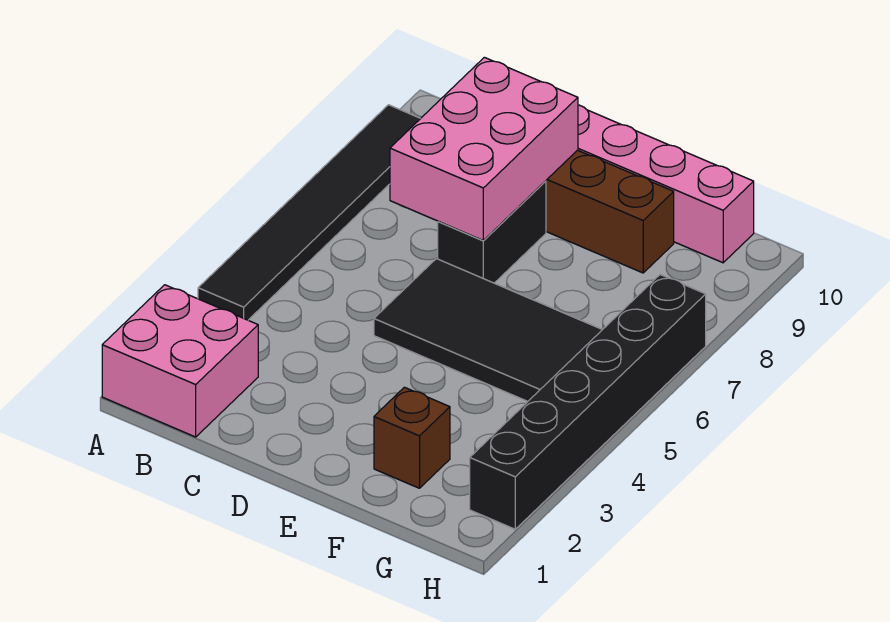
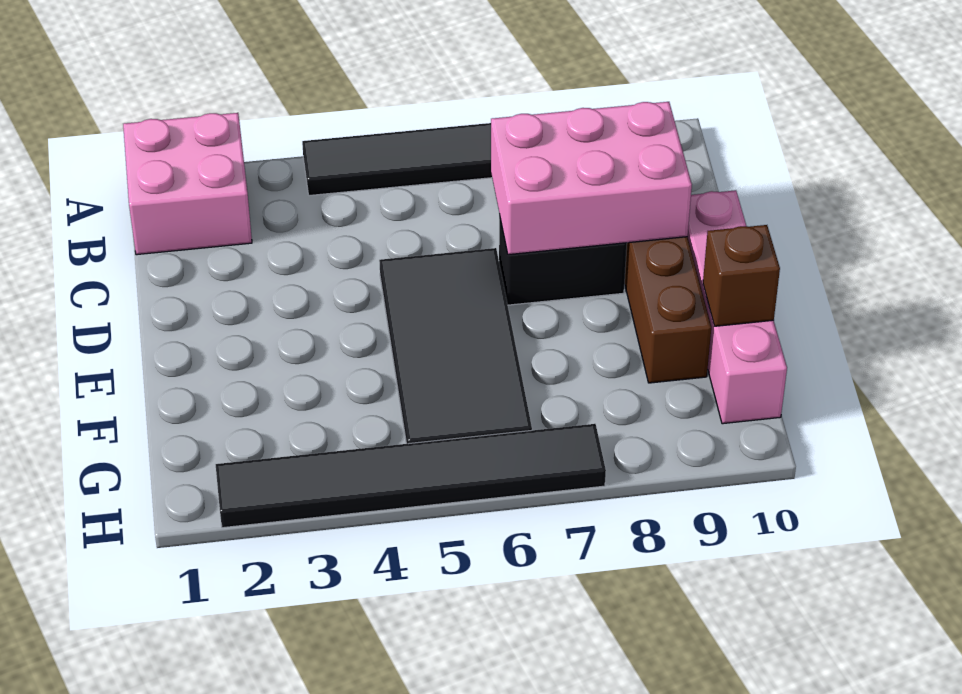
brown 1x1 brick [374,387,450,488] -> brown 1x1 brick moved to [703,225,780,326]
black 1x6 brick [470,275,706,529] -> black 1x6 tile [216,424,606,528]

